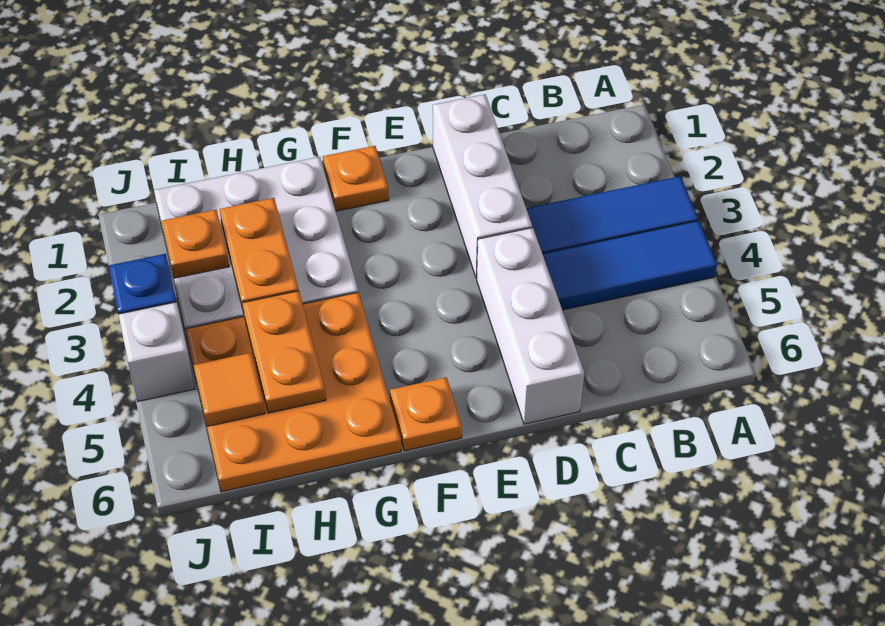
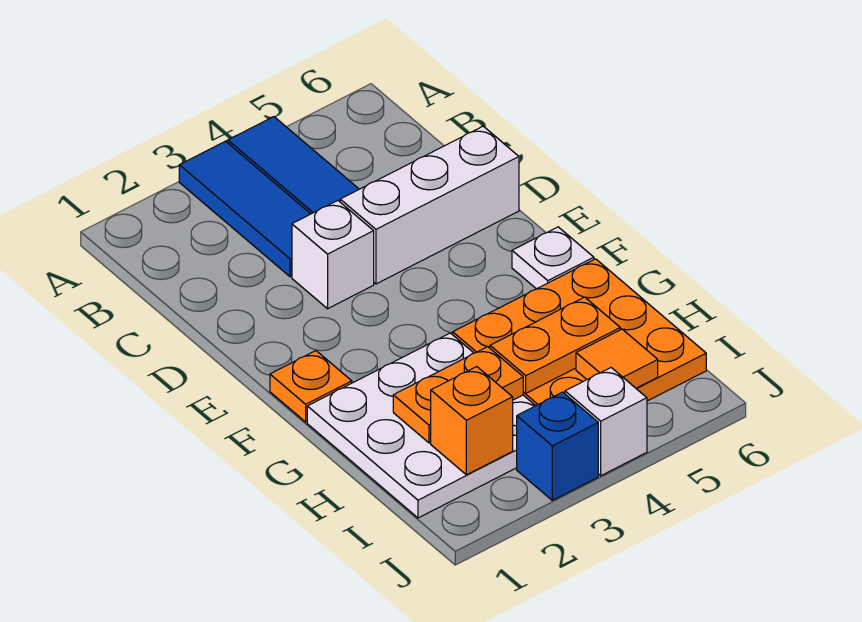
white 1x3 brick [433,94,532,278] -> white 1x1 brick [292,201,374,309]
orange 1x1 plate [390,377,462,451] -> white 1x1 plate [512,227,594,289]
orange 1x1 plate [161,210,229,278] -> orange 1x1 brick [431,367,513,475]

